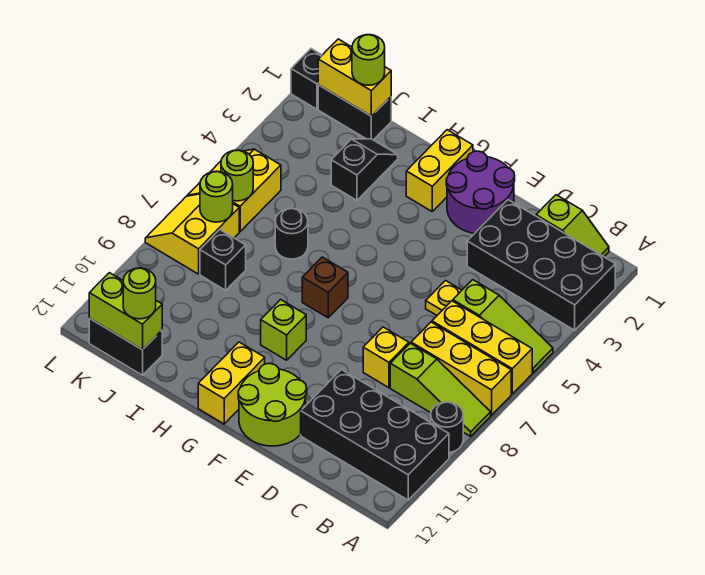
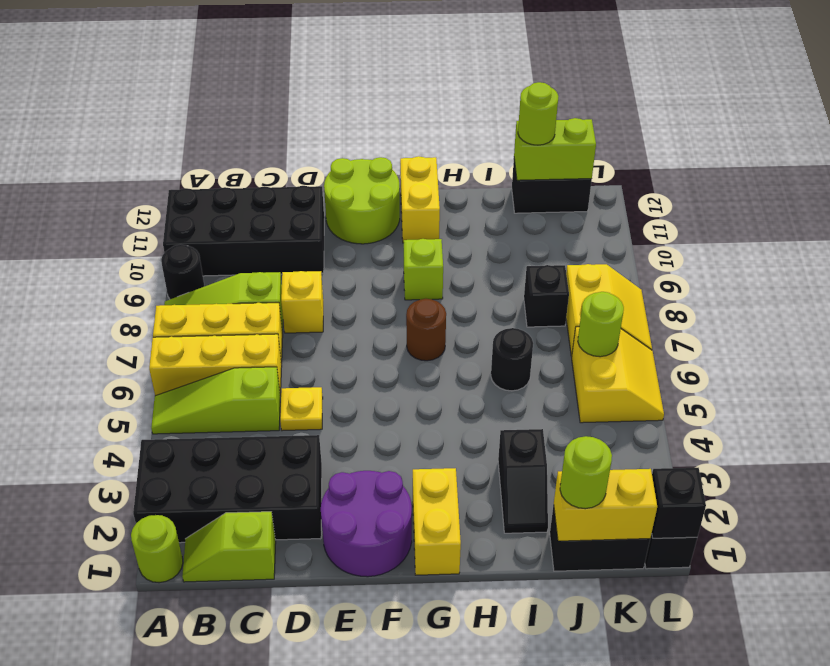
brown 1x1 brick [302,257,348,318] -> brown 1x1 round brick [406,299,446,361]
lime 1x1 round brick [200,171,233,222] -> lime 1x1 round brick moved to [131,515,183,583]
none -> black 1x1 brick [652,468,706,538]

